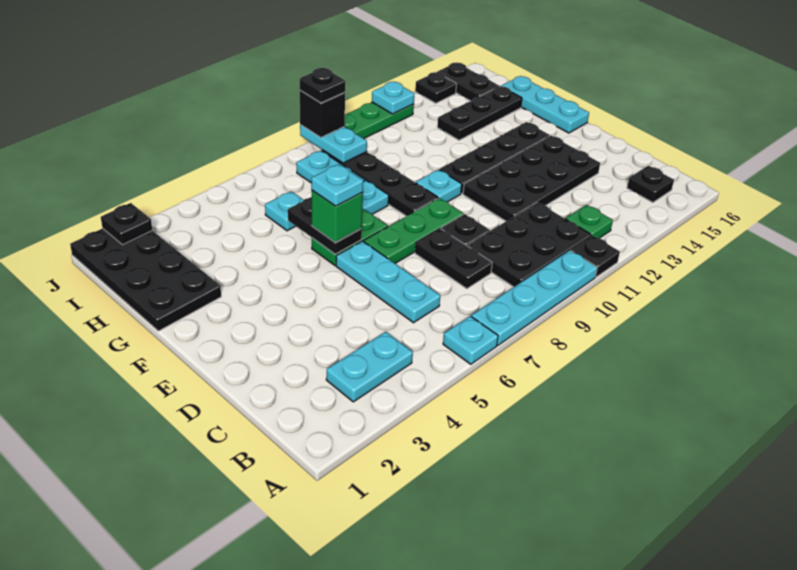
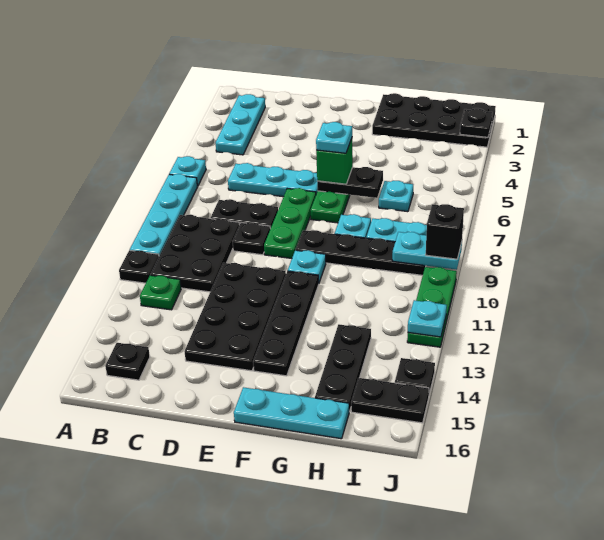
cyan 1x2 plate [326,332,413,402] -> cyan 1x3 plate [216,94,265,155]
black 1x1 plate [300,68,345,103] -> none

